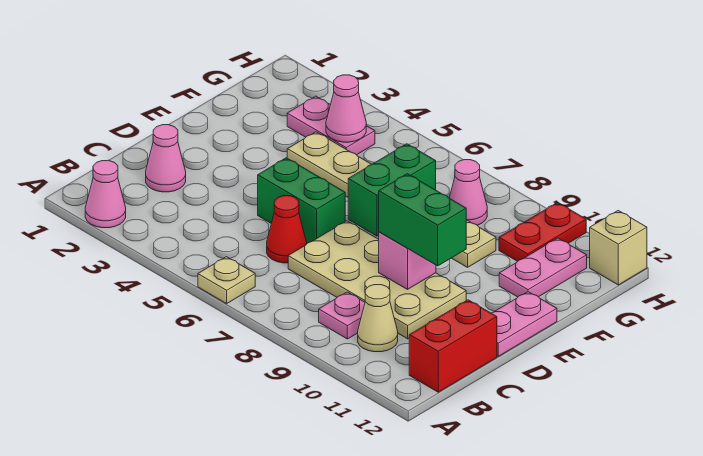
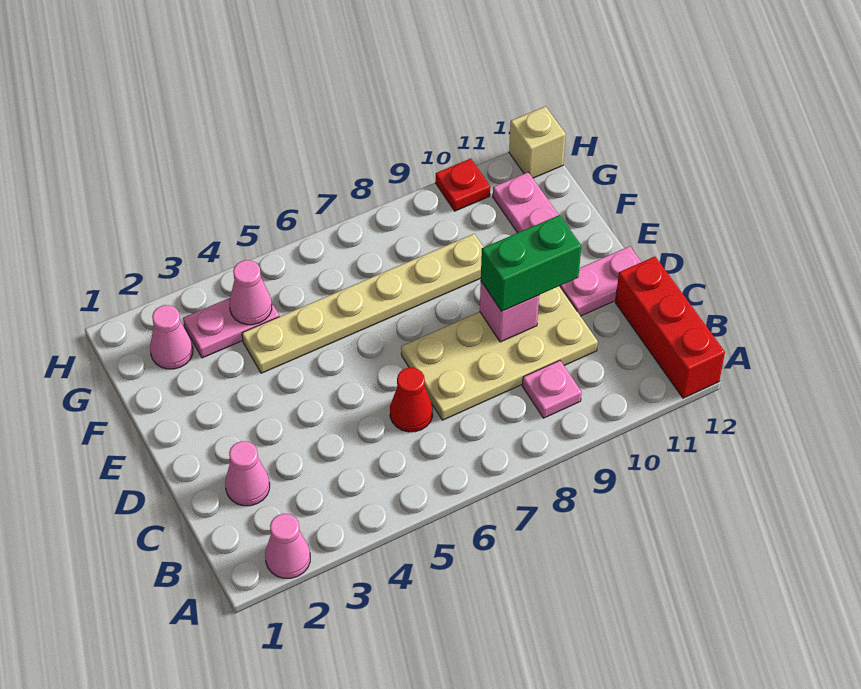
tan 1x1 plate [198,257,255,304] -> none
tan 1x1 cone [358,285,398,352] -> none
red 1x2 brick [409,300,497,392] -> red 1x3 brick [615,257,725,398]
green 1x2 brick [258,158,345,243] -> none
pink 1x2 plate [492,292,557,356] -> pink 1x2 plate turned to [560,246,641,316]
green 1x2 brick [348,144,436,236] -> none
pink 1x1 cone [449,160,487,225] -> pink 1x1 cone moved to [150,305,193,369]
red 1x2 plate [499,202,586,261] -> red 1x1 plate [436,159,490,211]

